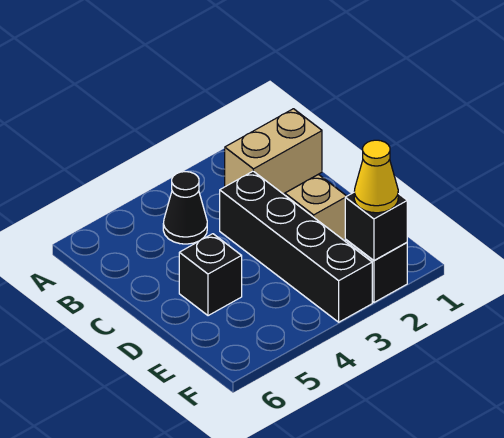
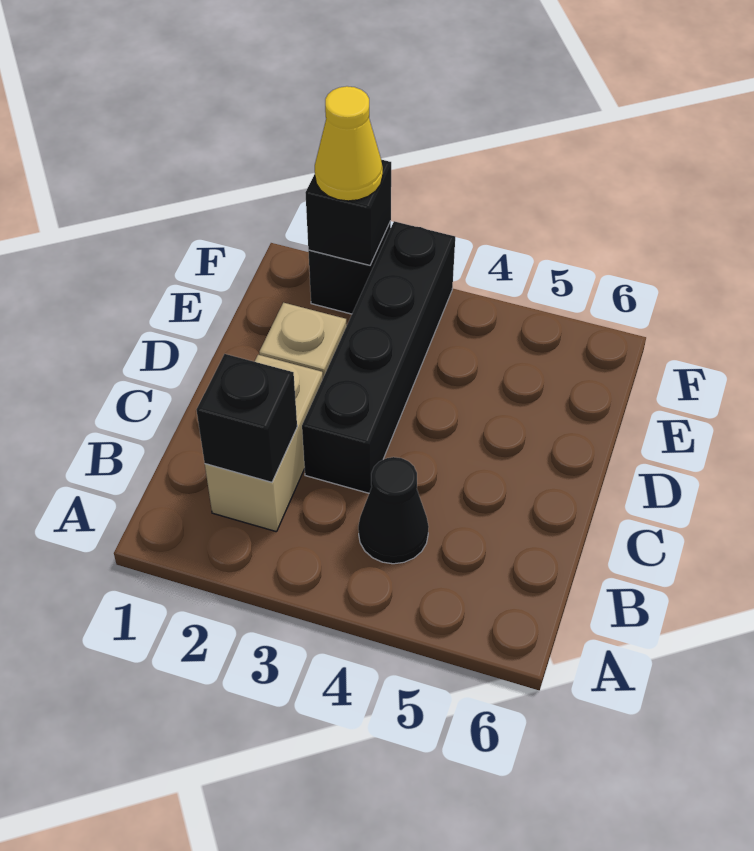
tan 1x2 brick [225,109,322,194] -> tan 1x2 brick turned to [205,355,323,532]
black 1x1 brick [179,234,242,316] -> black 1x1 brick moved to [197,354,297,482]

